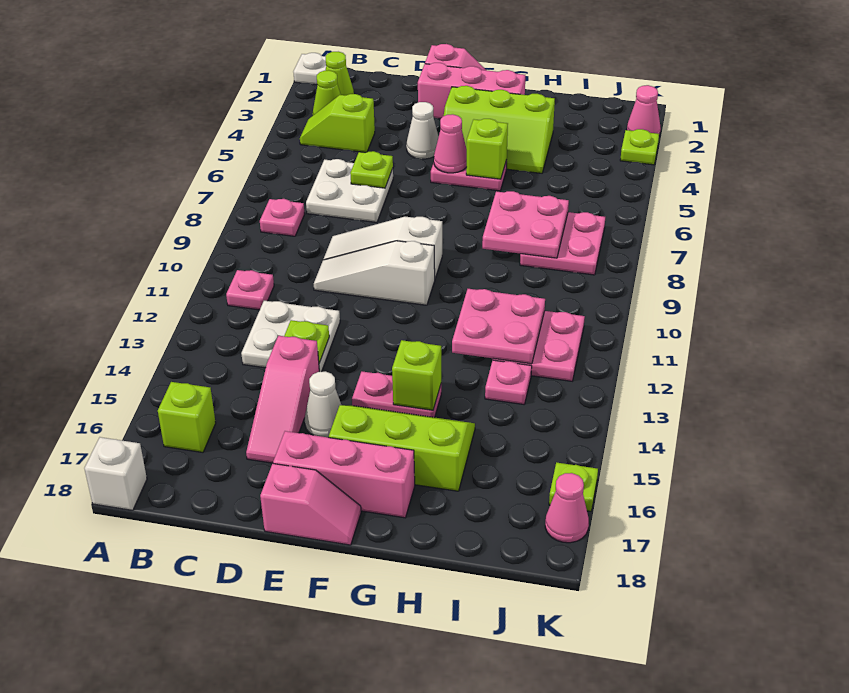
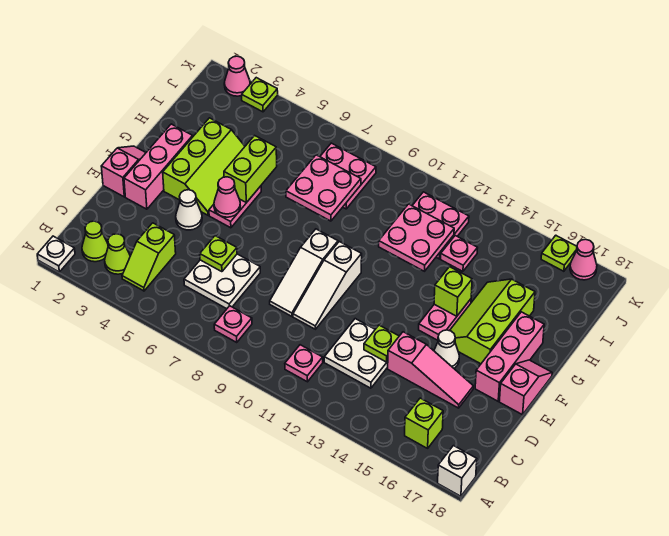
lime 1x1 brick [466,119,508,179] -> lime 1x2 brick [224,136,277,203]

